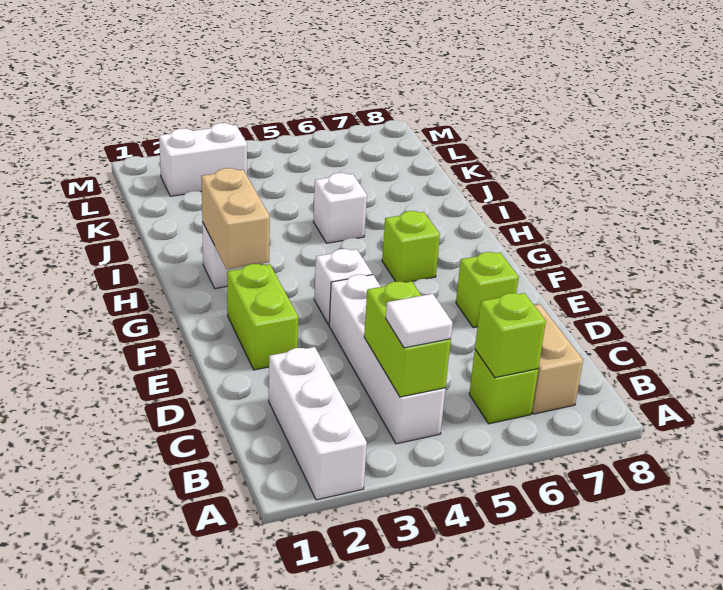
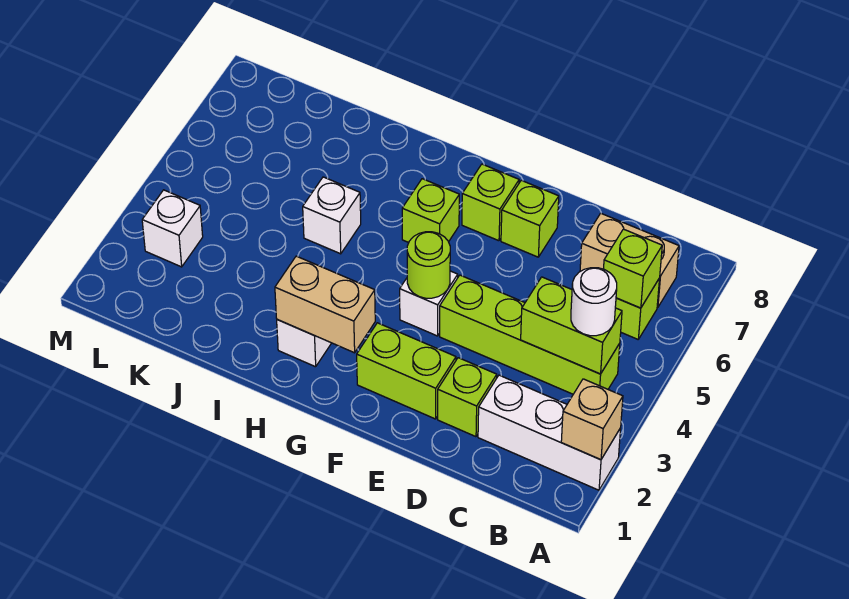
none -> tan 1x1 brick [561,379,623,460]
white 1x4 brick [329,275,445,444] -> lime 1x4 brick [440,275,620,394]
white 1x1 tile [386,294,453,348] -> white 1x1 round brick [571,268,617,336]
none -> lime 1x1 brick [438,358,497,437]
none -> lime 1x1 round brick [407,232,450,298]
none -> lime 1x1 brick [462,164,519,241]
white 1x2 brick [159,123,247,196] -> white 1x1 brick [142,190,203,267]

